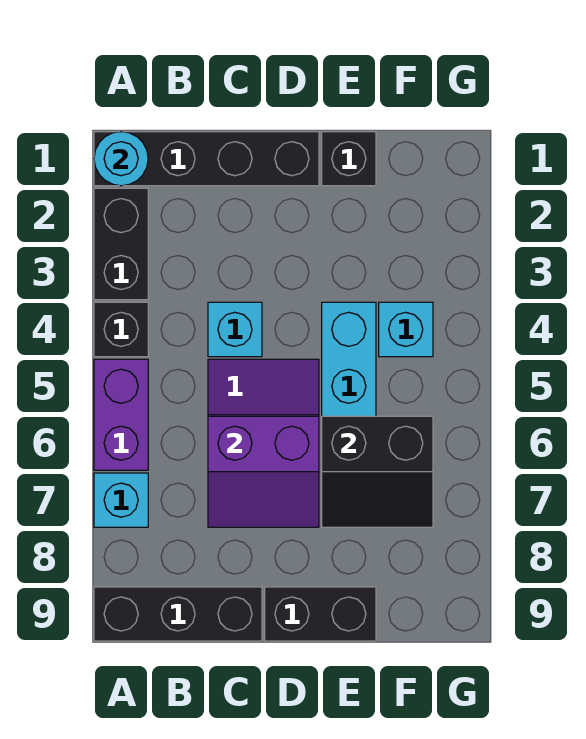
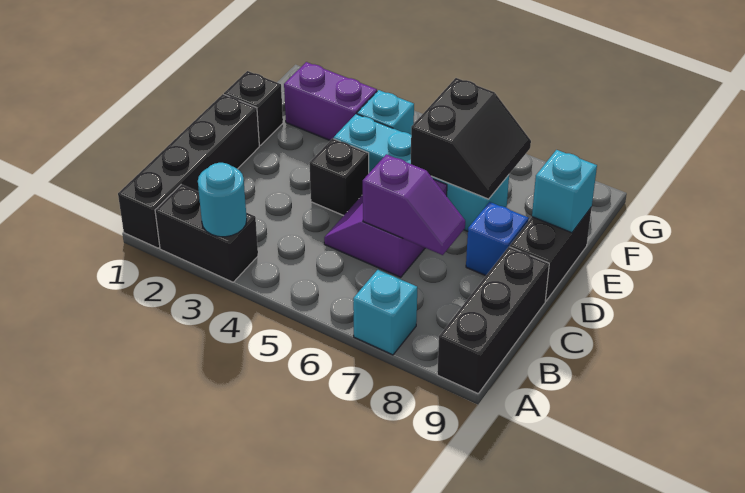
cyan 1x1 round brick [94,132,148,186] -> cyan 1x1 round brick moved to [198,163,247,237]
black 1x1 brick [94,302,148,357] -> black 1x1 brick moved to [310,138,369,216]
purple 1x2 brick [94,359,148,470] -> purple 1x2 brick moved to [284,62,377,140]
cyan 1x1 brick [208,302,262,357] -> cyan 1x1 brick moved to [532,150,597,233]
purple 2x2 slope [208,416,319,527] -> purple 1x2 slope [363,154,465,255]
none -> blue 1x1 brick [466,202,529,276]

